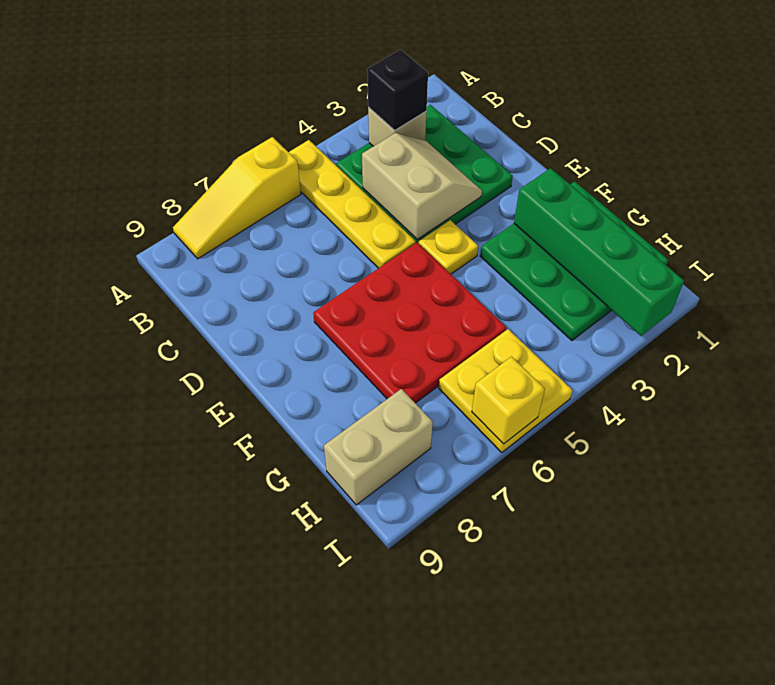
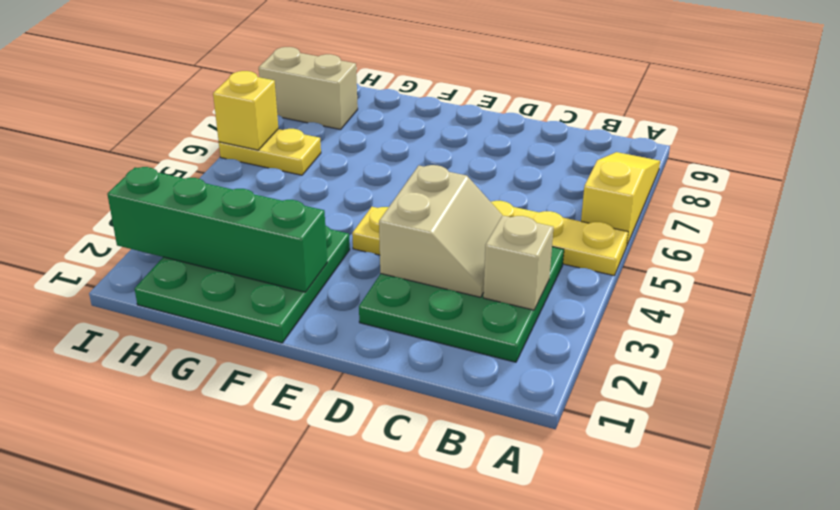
black 1x1 brick [367,49,428,130] -> none
tan 2x2 slope [362,133,482,240] -> tan 2x2 slope turned to [379,165,502,297]
red 3x3 plate [313,243,506,403] -> none
yellow 2x2 plate [439,329,572,453] -> yellow 1x2 plate [219,129,321,175]
tan 1x2 brick [324,389,433,505] -> tan 1x2 brick turned to [259,47,358,130]

